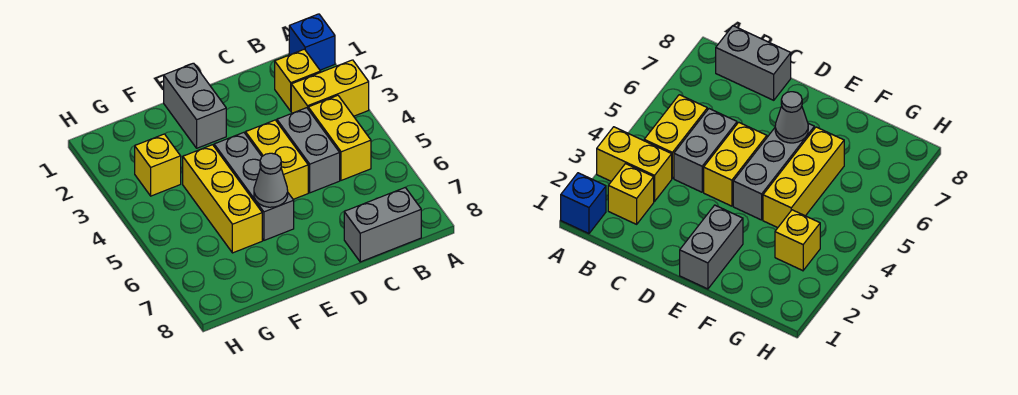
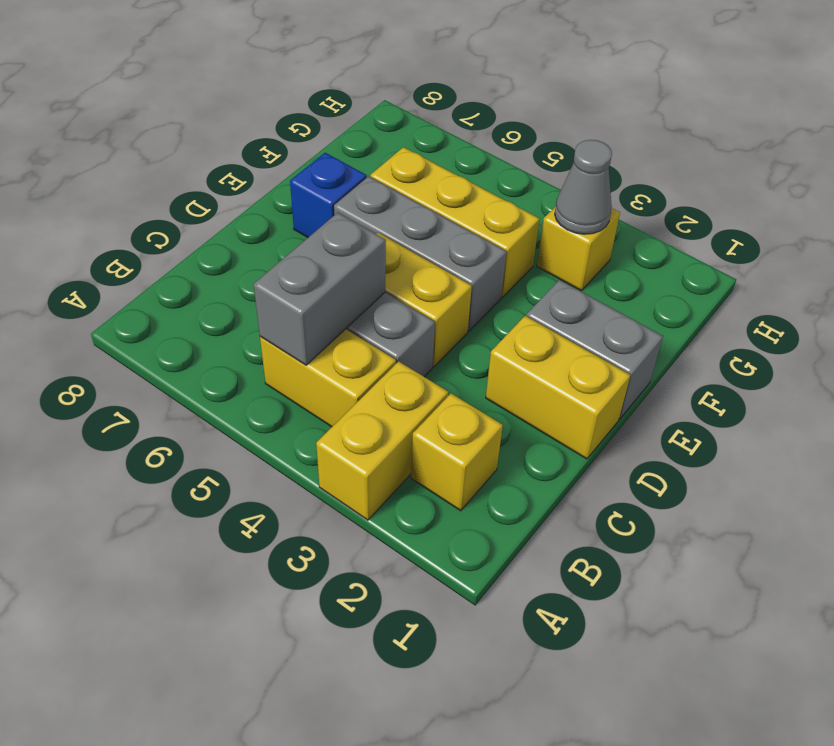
blue 1x1 brick [289,14,335,70] -> blue 1x1 brick moved to [290,153,367,237]
grey 1x2 brick [344,187,421,262] -> grey 1x2 brick moved to [254,213,386,365]
none -> yellow 1x2 brick [486,316,630,459]
grey 1x1 cone [254,153,288,207] -> grey 1x1 cone moved to [555,140,612,234]

